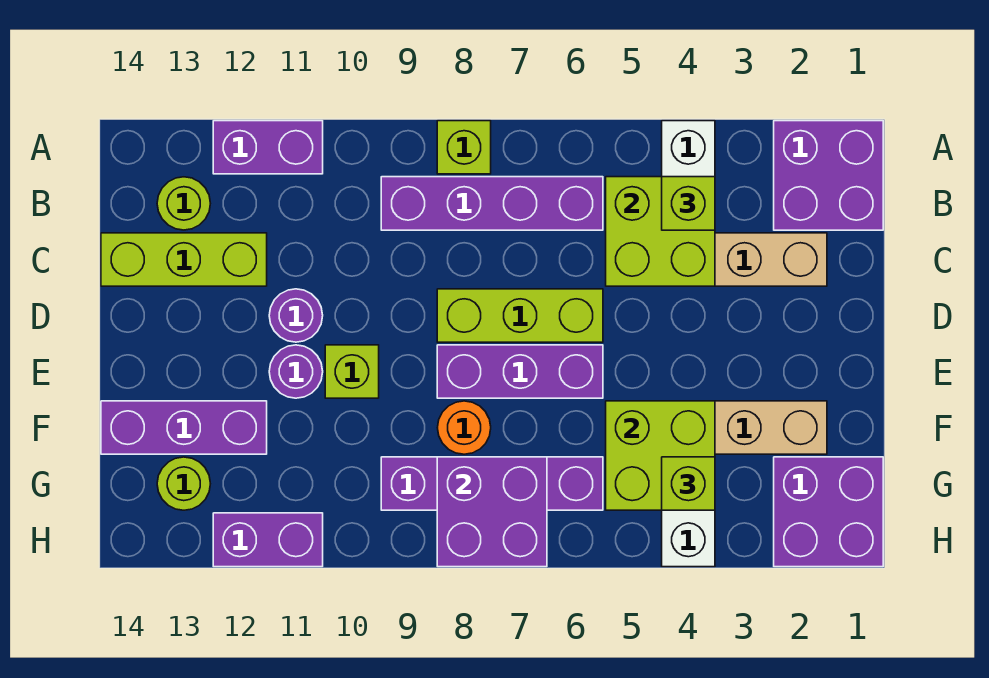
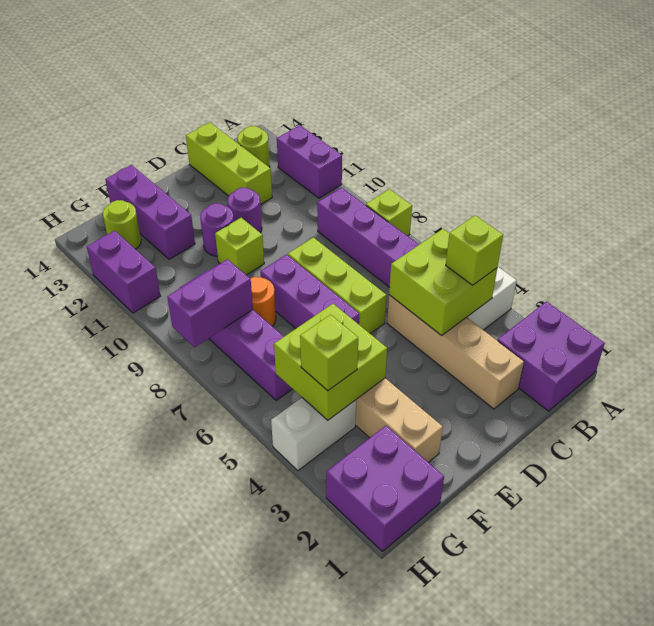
purple 2x2 brick [437,457,547,567] -> purple 1x2 brick [167,259,253,347]

